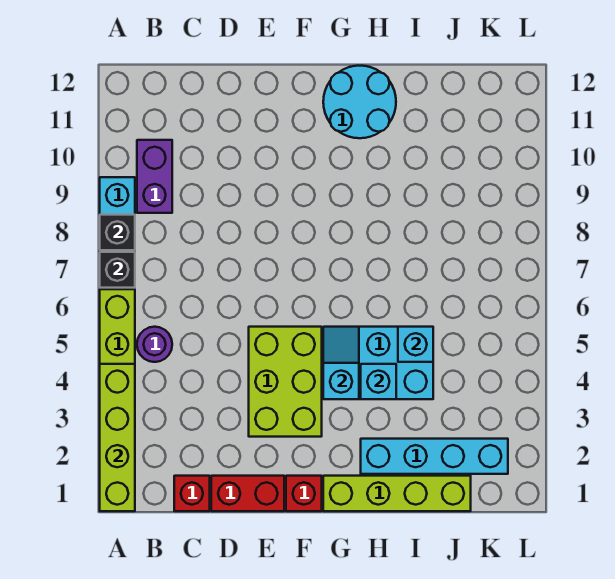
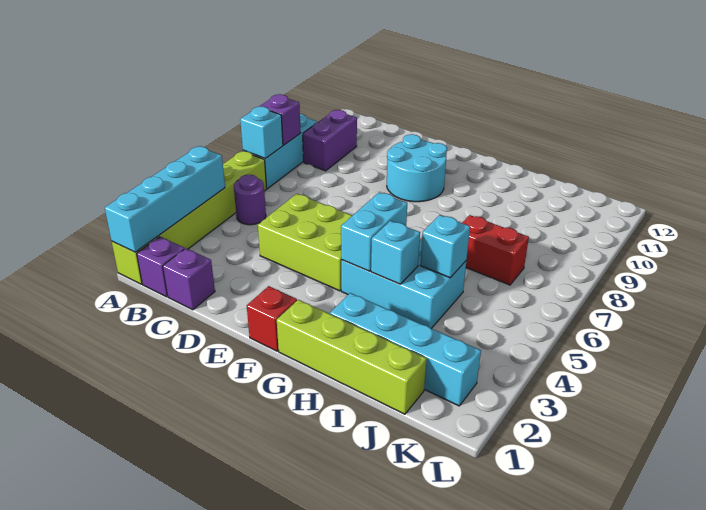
lime 1x4 brick [100,364,135,511] -> cyan 1x4 brick [105,146,225,252]
black 1x1 brick [100,252,135,288] -> cyan 1x1 brick [240,106,283,159]
black 1x1 brick [100,215,135,250] -> purple 1x1 brick [260,94,301,145]
none -> purple 1x1 brick [137,237,185,297]
red 1x1 brick [174,476,210,511] -> purple 1x1 brick [163,248,215,310]
red 1x2 brick [211,476,284,511] -> red 1x2 brick moved to [462,215,529,285]
lime 2x3 brick [249,327,322,437] -> lime 2x3 brick turned to [258,194,352,291]
cyan 1x2 slope [323,327,359,399] -> cyan 1x2 brick [341,192,407,271]
cyan 2x2 round brick [323,66,396,138] -> cyan 2x2 round brick moved to [387,134,447,202]

